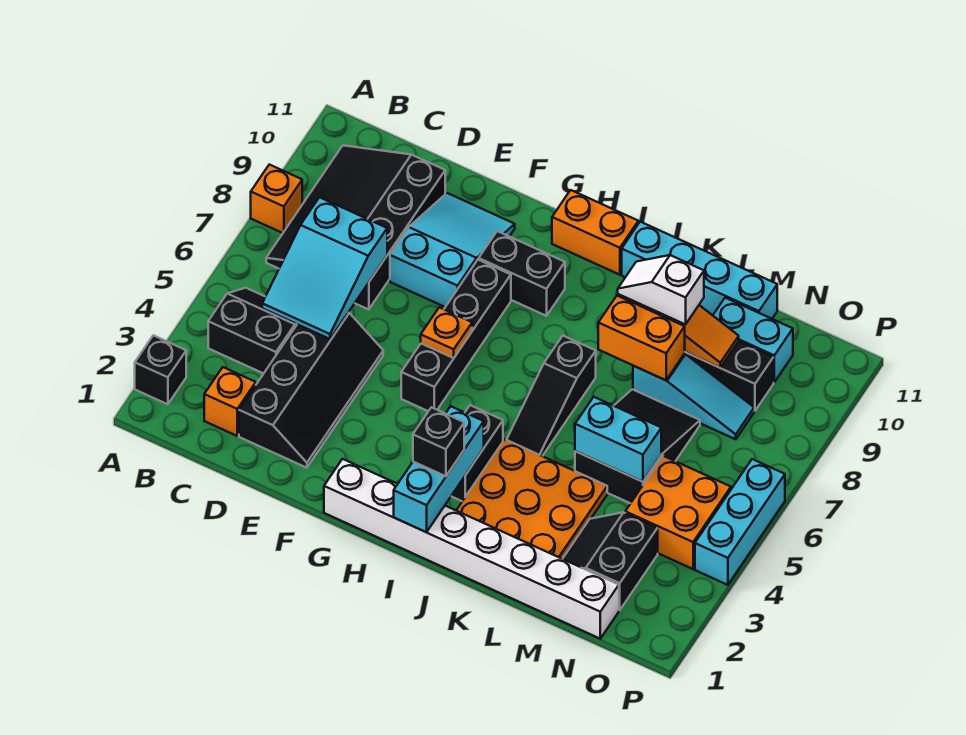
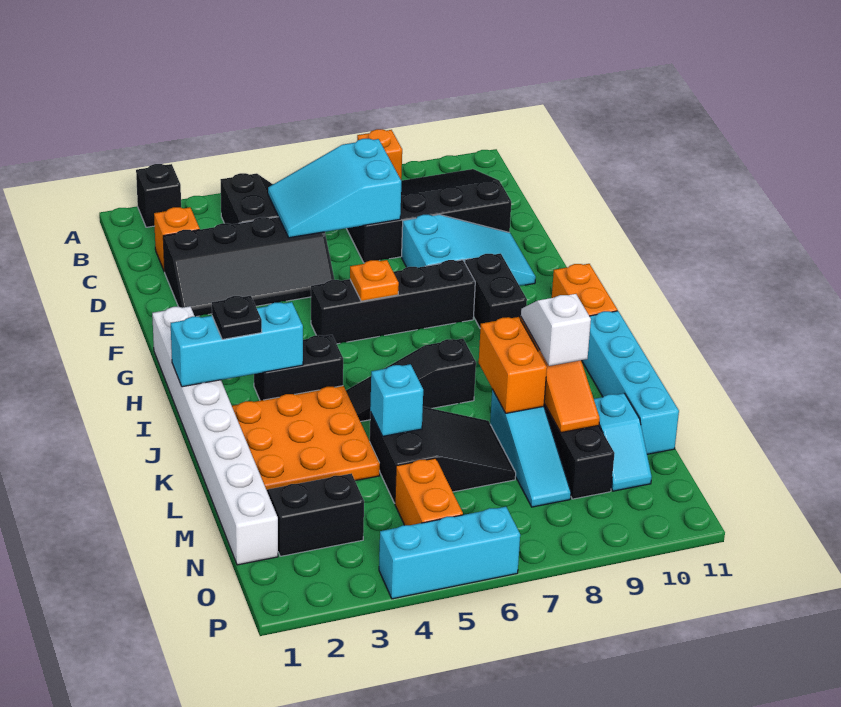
black 1x1 brick [413,407,464,476] -> black 1x1 plate [212,296,262,339]
cyan 1x2 brick [575,397,661,482] -> cyan 1x1 brick [370,364,423,436]
cyan 1x2 brick [713,298,793,382] -> cyan 1x2 slope [594,393,652,491]
orange 2x2 brick [625,456,731,569] -> orange 1x2 brick [395,458,463,525]

